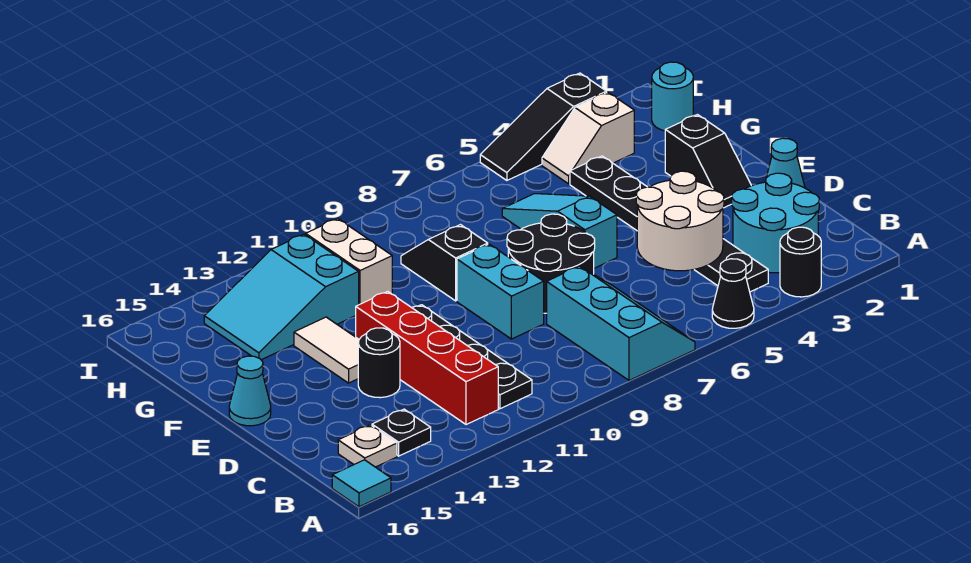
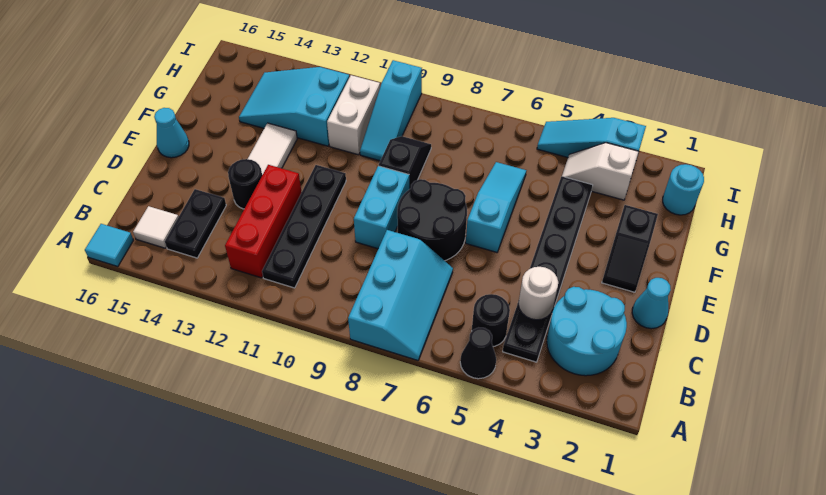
black 1x1 round brick [780,227,821,297] -> black 1x1 round brick moved to [472,294,510,347]
red 1x4 brick [356,292,498,425] -> red 1x3 brick [225,165,302,278]
black 1x1 plate [372,409,431,456] -> black 1x2 plate [165,189,226,258]
white 1x1 plate [338,425,397,467] -> white 1x1 tile [133,206,179,248]
white 2x2 round brick [636,171,724,271] -> white 1x1 round brick [518,267,558,320]
none -> cyan 1x3 slope [360,60,422,161]
black 1x3 slope [480,73,607,180] -> cyan 1x3 slope [537,118,646,157]

